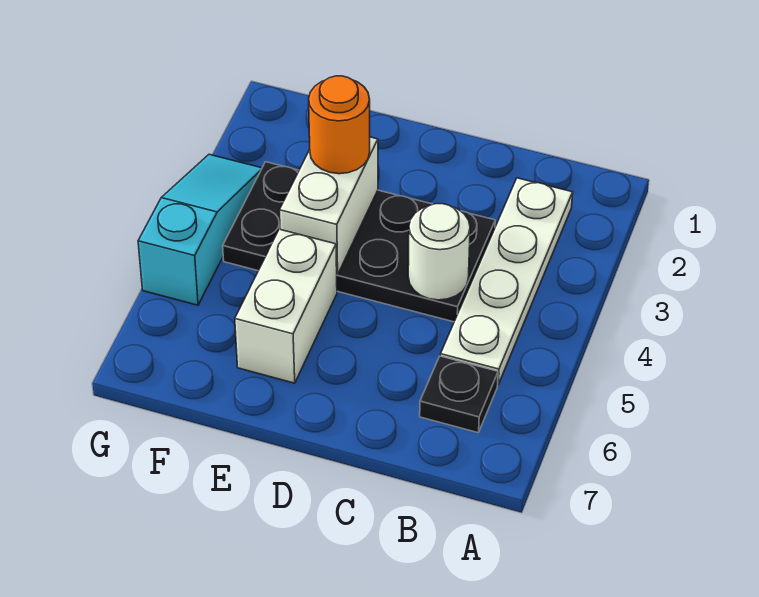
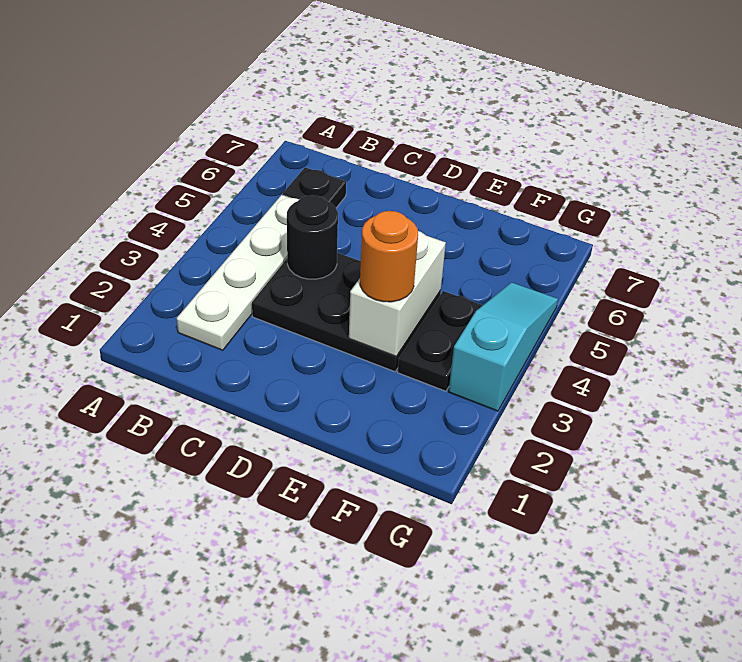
white 1x1 round brick [408,204,470,300] -> black 1x1 round brick [287,195,338,279]
white 1x2 brick [235,229,337,383] -> none
cyan 1x3 slope [138,154,262,305] -> cyan 1x3 slope turned to [449,282,558,411]

